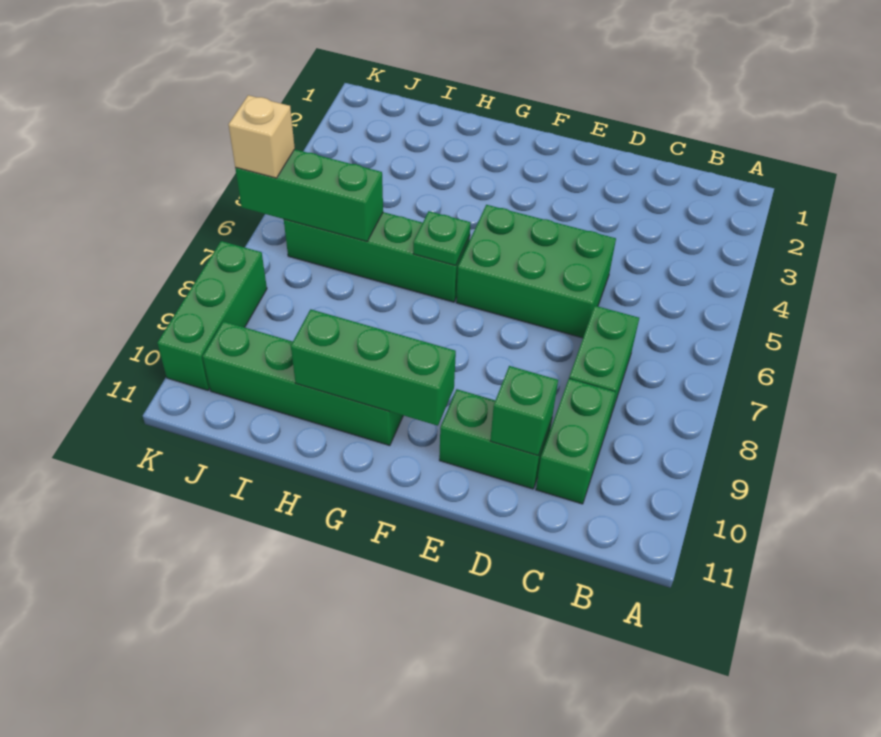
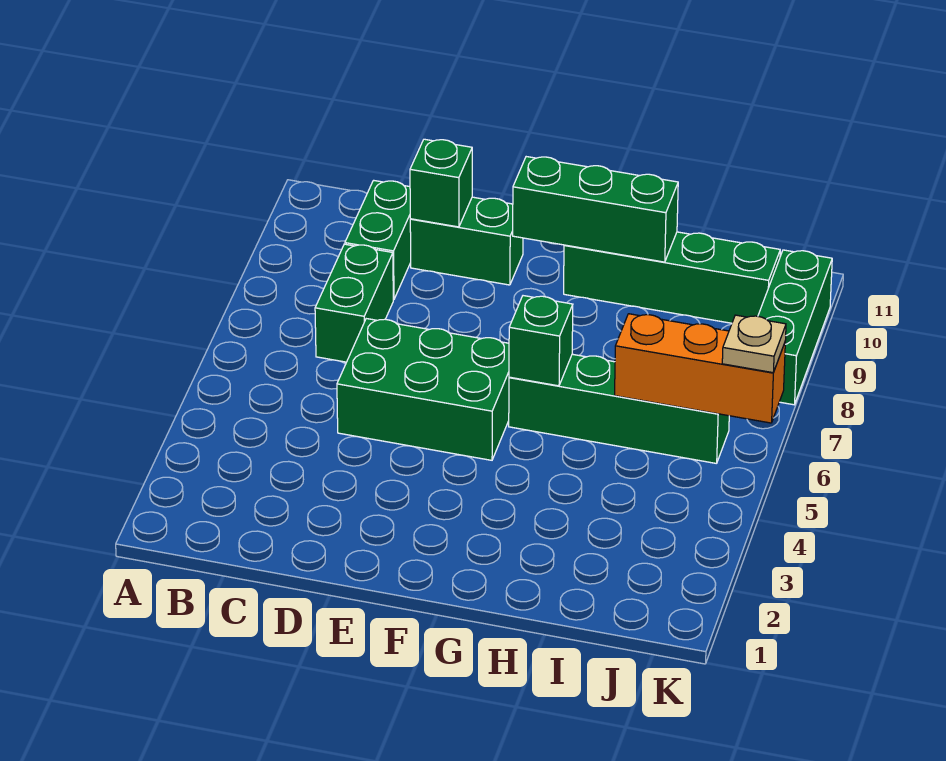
green 1x1 plate [413,211,471,265] -> green 1x1 brick [509,296,573,386]
green 1x3 brick [235,149,383,242] -> orange 1x3 brick [615,314,785,423]
tan 1x1 brick [228,95,295,178] -> tan 1x1 plate [722,315,786,373]

